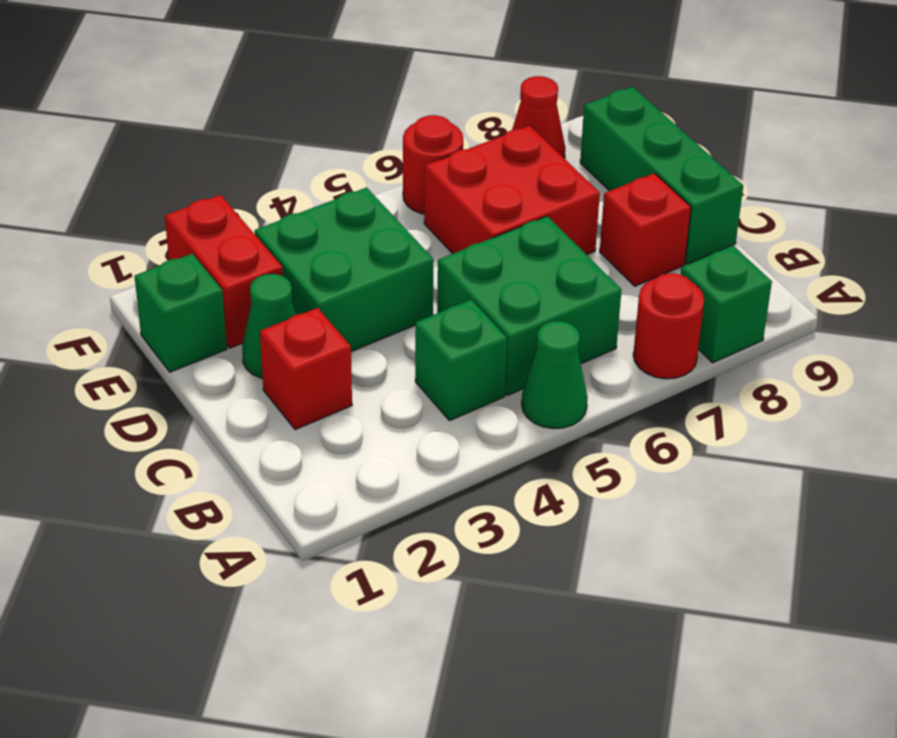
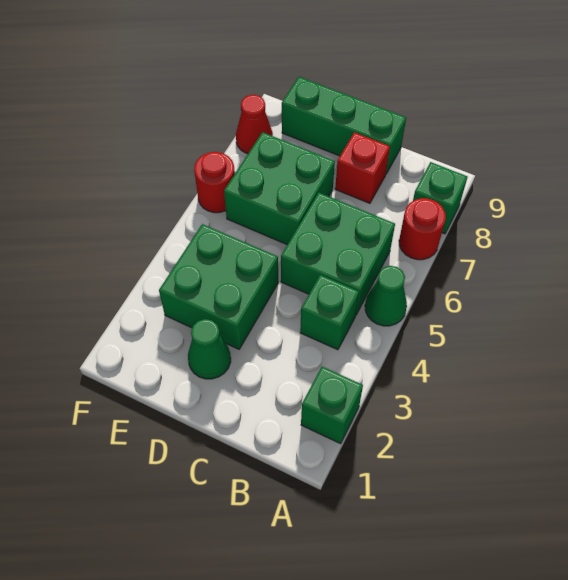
red 1x1 brick [260,308,352,430] -> none
red 2x2 brick [424,126,600,255] -> green 2x2 brick [224,132,335,245]
green 1x1 brick [135,254,227,372] -> green 1x1 brick moved to [301,367,363,444]
red 1x2 brick [165,195,283,348] -> none

